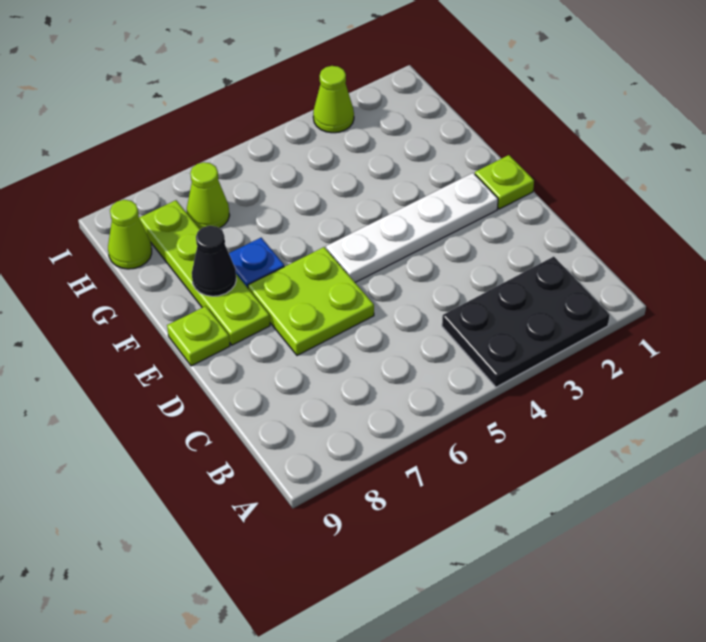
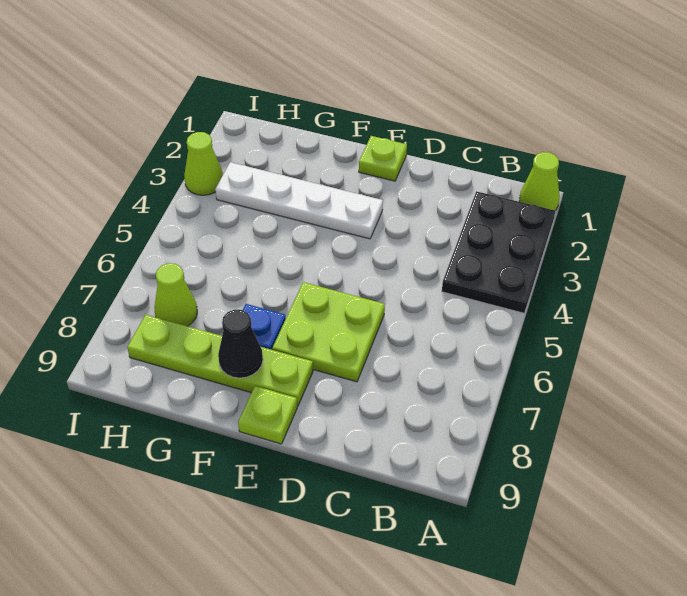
white 1x4 plate [326,173,498,282] -> white 1x4 plate turned to [215,162,383,239]
lime 1x1 cone [108,200,152,269] -> lime 1x1 cone moved to [519,152,560,210]

